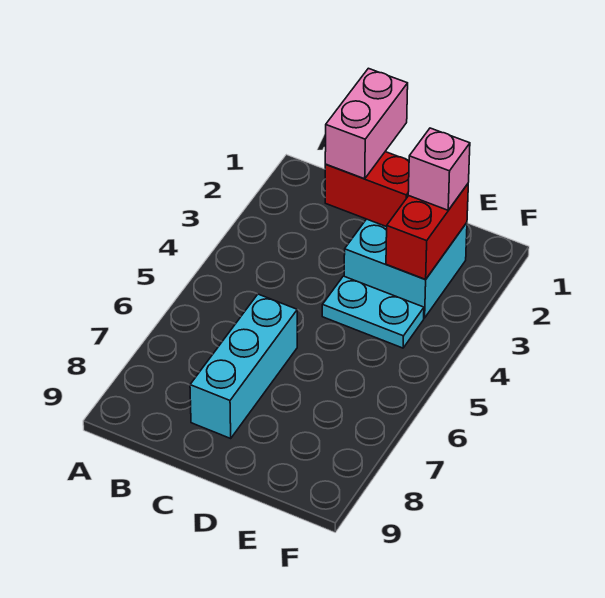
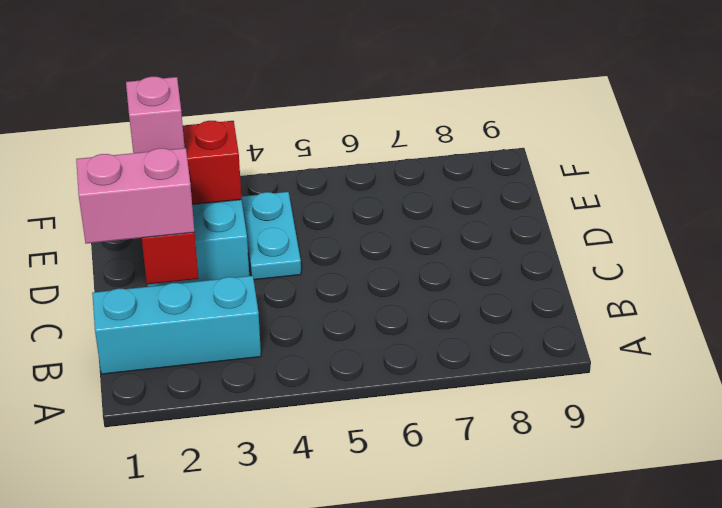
cyan 1x3 brick [190,294,297,438] -> cyan 1x3 brick moved to [92,276,261,374]

